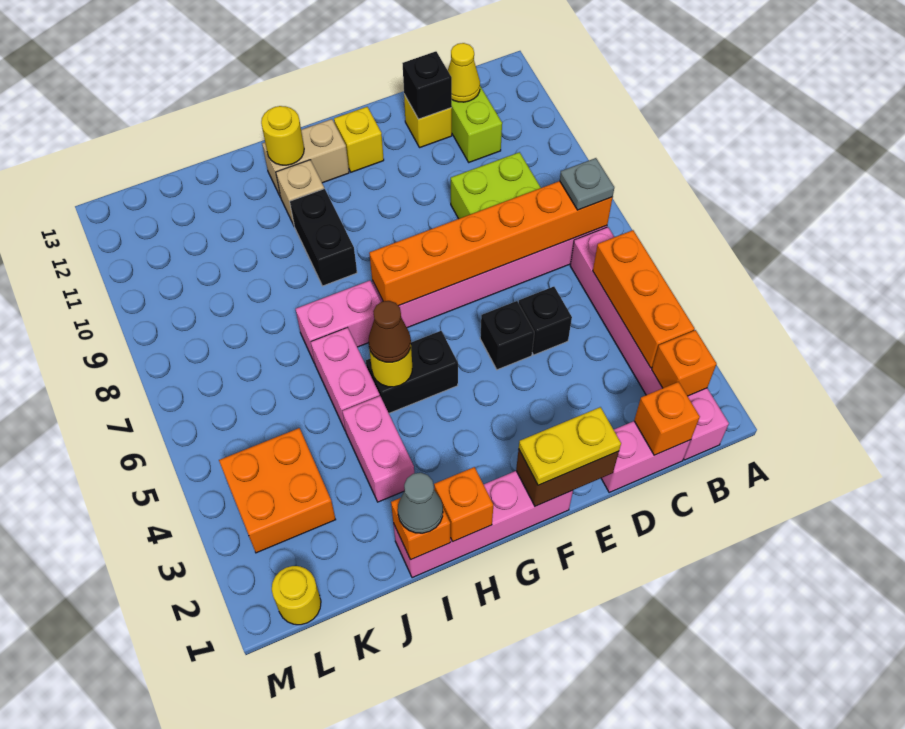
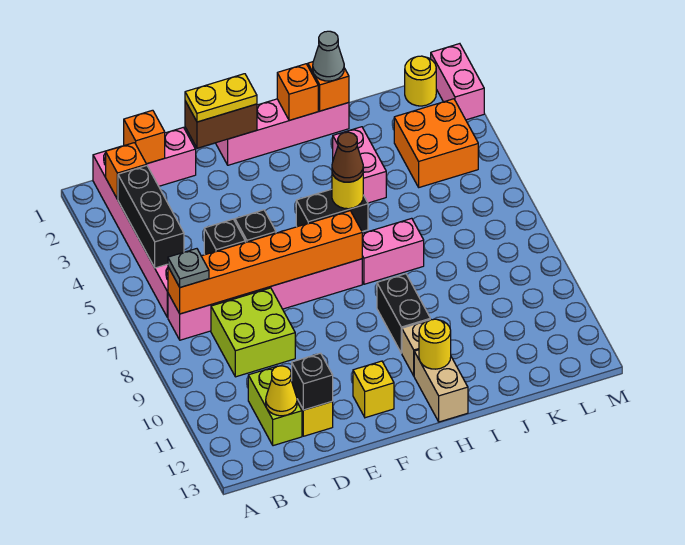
orange 1x3 brick [593,230,695,368] -> black 1x3 brick [118,166,184,268]
tan 1x2 brick [262,119,349,197] -> tan 1x2 brick turned to [414,350,468,422]
pink 1x2 brick [311,328,380,431] -> pink 1x2 brick moved to [431,44,484,120]

